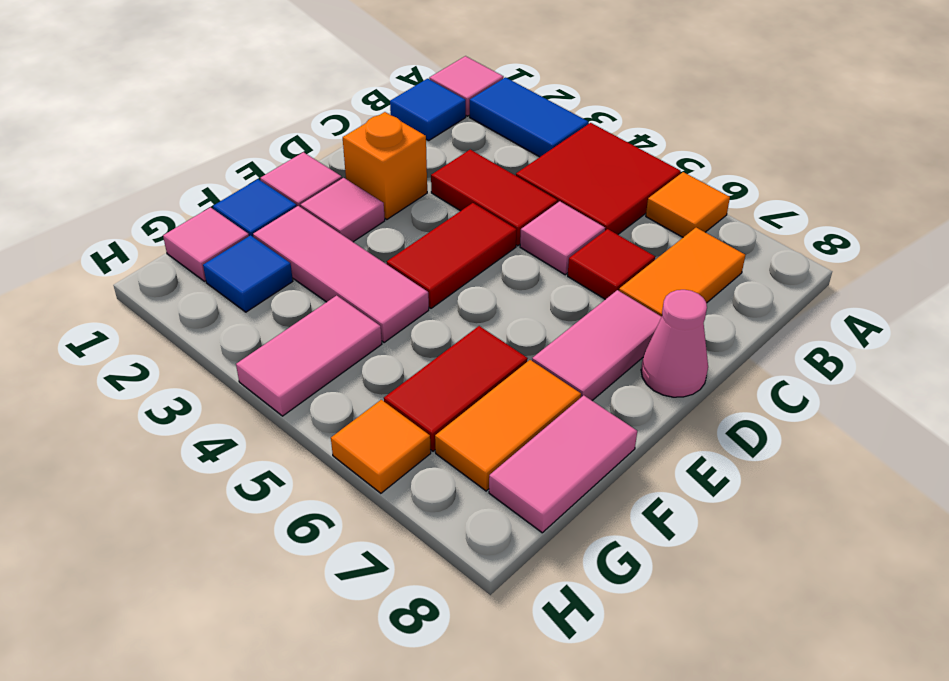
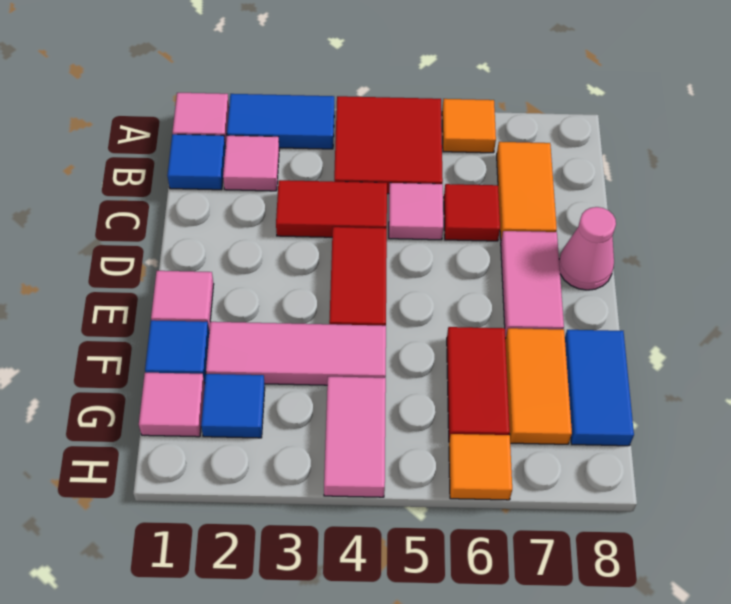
orange 1x1 brick [343,112,427,219] -> none
pink 1x1 tile [301,178,385,242] -> pink 1x1 tile moved to [223,135,279,191]
pink 1x2 tile [489,395,637,533] -> blue 1x2 tile [565,330,634,446]

